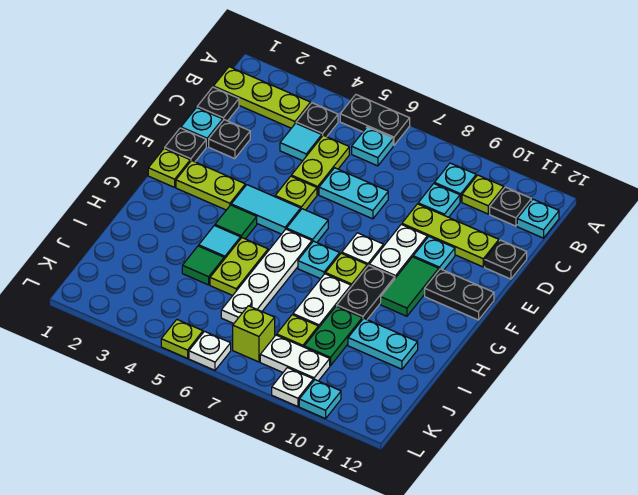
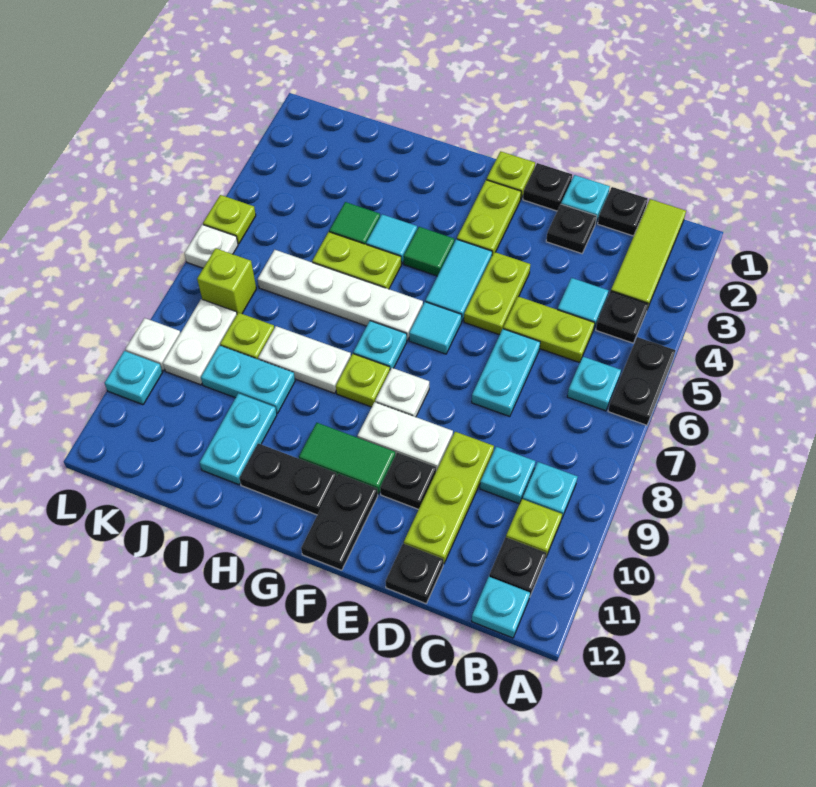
lime 1x3 plate [213,67,311,128] -> lime 1x3 tile [611,199,686,309]
lime 1x1 plate [275,176,317,210] -> lime 1x2 plate [464,252,530,335]
cyan 1x1 plate [413,237,455,270] -> black 1x1 plate [380,453,436,509]
black 1x2 plate [337,265,395,319] -> black 1x2 plate moved to [239,443,337,515]
green 1x2 plate [304,306,362,366] -> cyan 1x2 plate [201,345,295,413]

